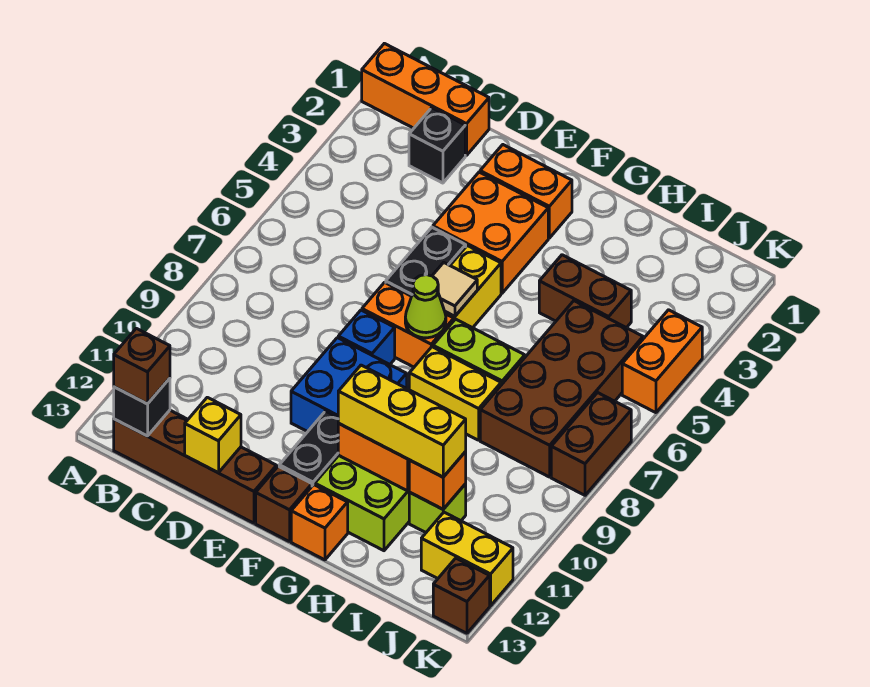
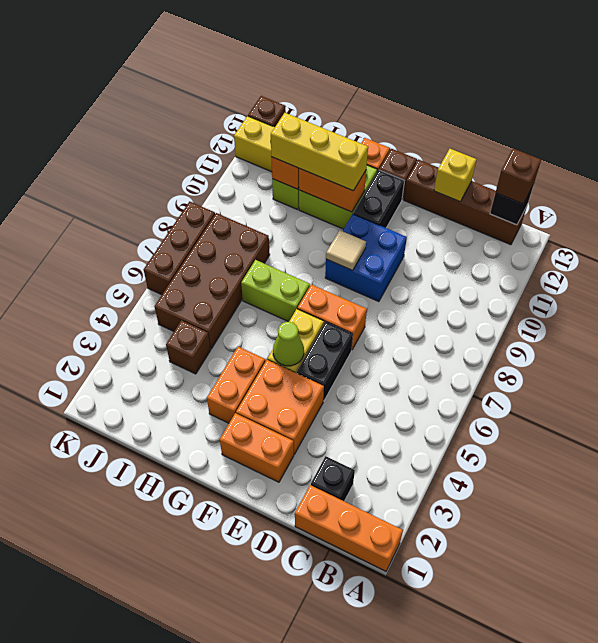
blue 1x1 brick [338,310,395,364] -> none
tan 1x1 tile [432,263,477,316] -> tan 1x1 tile moved to [326,230,366,270]
lime 1x1 cone [405,275,446,338] -> lime 1x1 cone moved to [273,322,304,366]
yellow 1x2 brick [409,347,501,440] -> none
brown 1x2 brick [539,255,631,328] -> brown 1x1 brick [166,320,211,374]
orange 1x2 brick [622,310,702,413] -> orange 1x2 brick moved to [207,347,265,423]
brown 1x2 brick [551,393,631,495] -> brown 1x3 brick [144,201,215,295]

